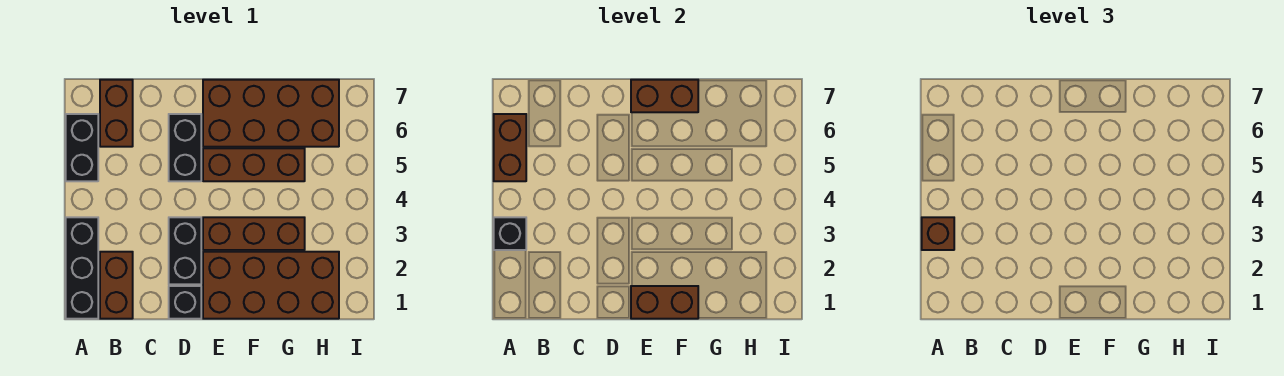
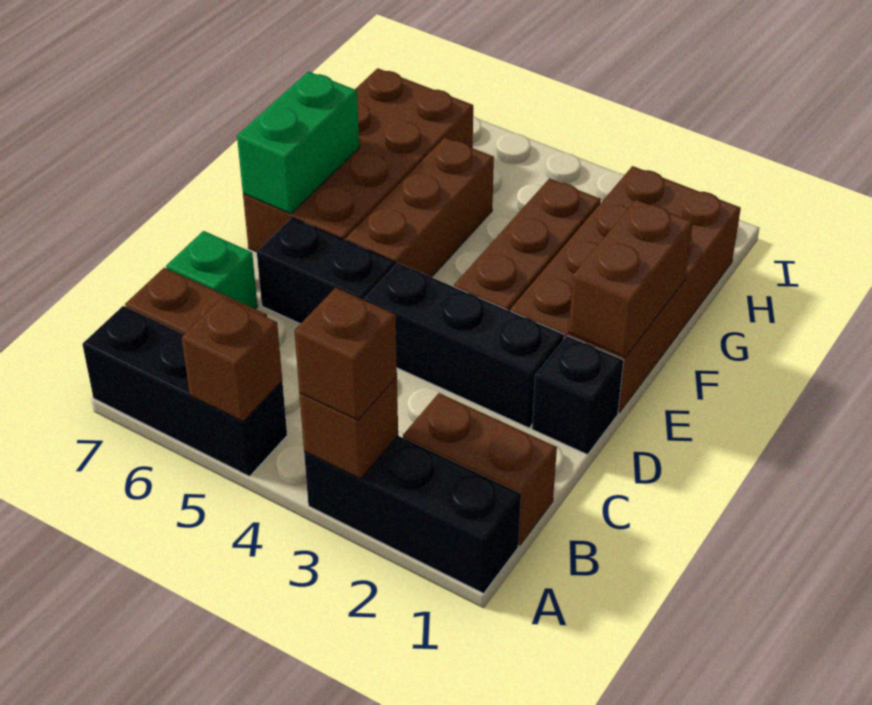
black 1x1 brick [494,217,526,250] -> brown 1x1 brick [299,377,398,479]
black 1x2 brick [66,114,98,181] -> black 1x3 brick [82,306,287,476]
brown 1x2 brick [494,114,526,181] -> brown 1x1 brick [182,297,282,421]
none -> green 1x1 brick [166,231,258,309]
black 1x2 brick [169,217,201,284] -> black 1x3 brick [363,263,564,428]
brown 1x2 brick [631,80,698,112] -> green 1x2 brick [237,72,359,214]

